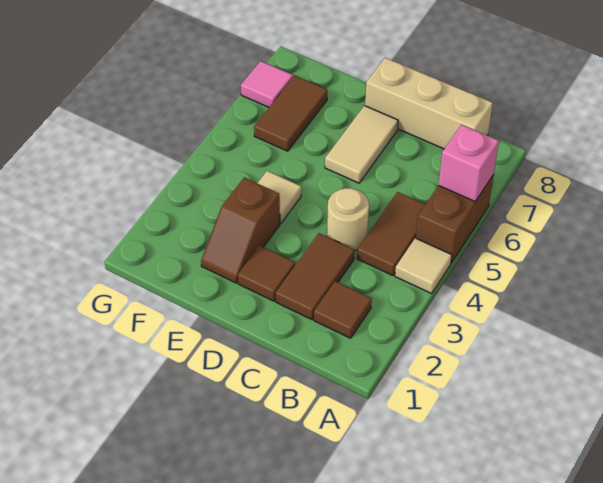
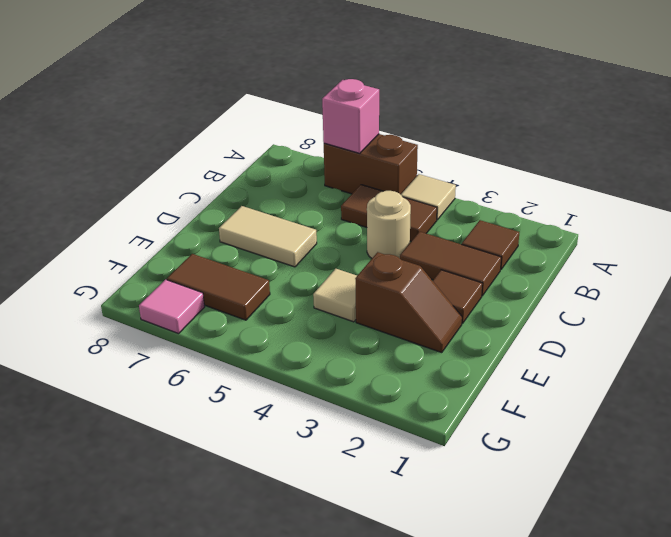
tan 1x3 brick [365,58,493,149] -> none

